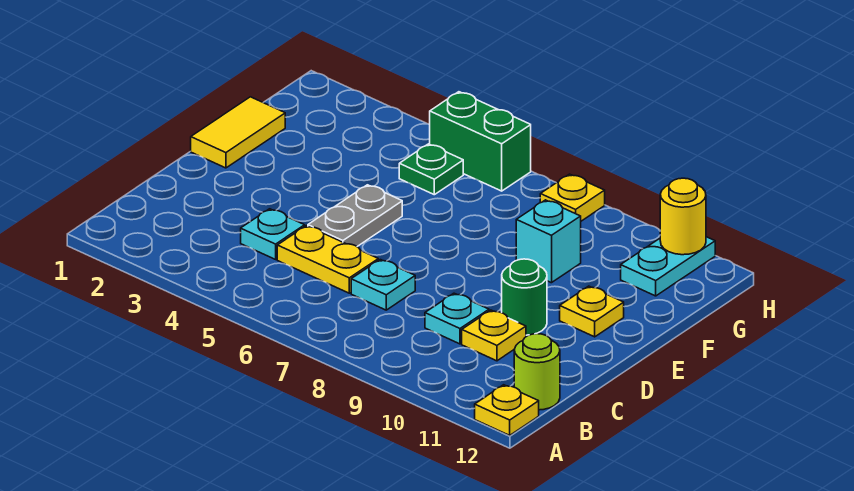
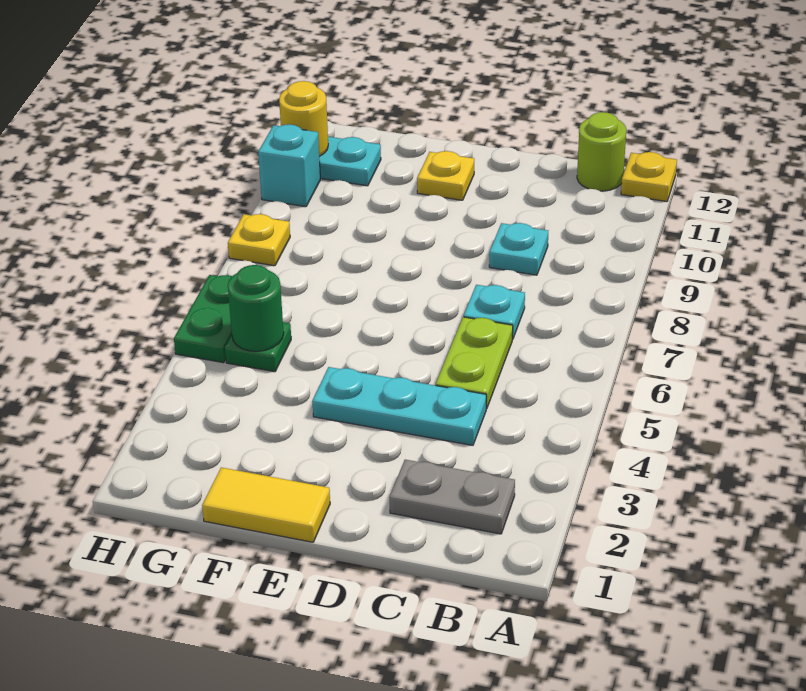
cyan 1x1 plate [241,209,305,259] -> cyan 1x3 plate [312,367,486,445]
yellow 1x2 plate [277,226,378,293] -> lime 1x2 plate [436,317,513,409]
yellow 1x1 plate [462,310,526,361] -> none
grey 1x2 plate [308,185,402,246] -> grey 1x2 plate moved to [389,460,515,534]
green 1x1 round brick [502,259,547,335] -> green 1x1 round brick moved to [228,265,284,351]
cyan 1x1 brick [516,200,581,283] -> cyan 1x1 brick moved to [258,124,320,207]
green 1x2 brick [430,92,531,191] -> green 1x2 plate [174,275,232,363]

